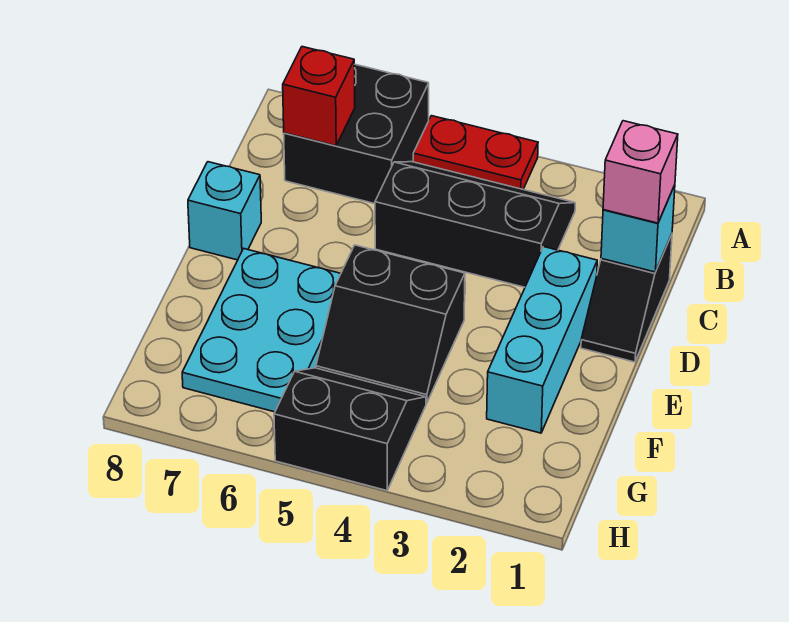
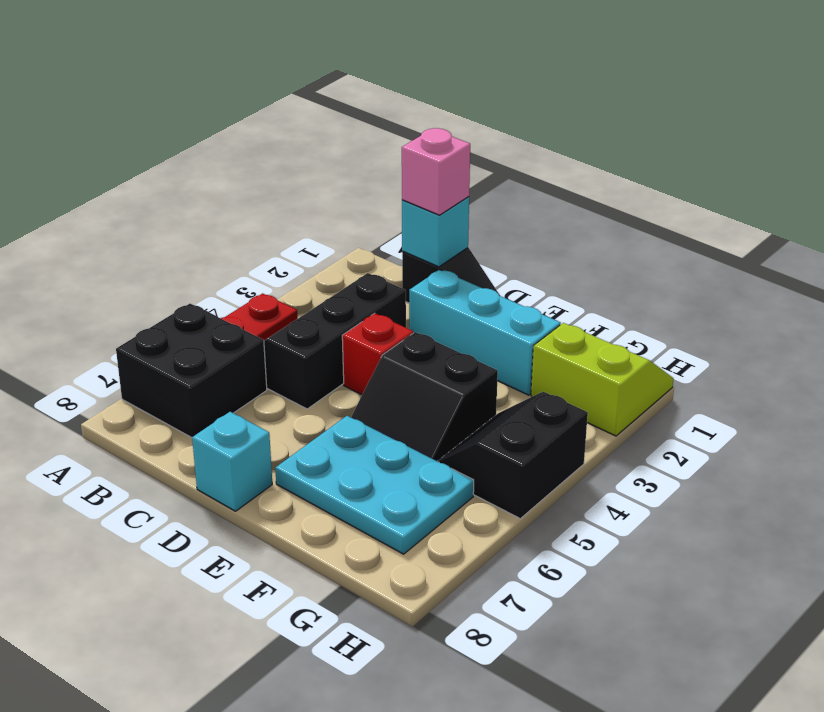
red 1x1 brick [283,47,355,146] -> red 1x1 brick moved to [342,313,413,395]
black 2x2 slope [316,245,465,403] -> black 2x2 slope turned to [351,332,498,461]
none -> lime 2x2 slope [531,323,674,436]

